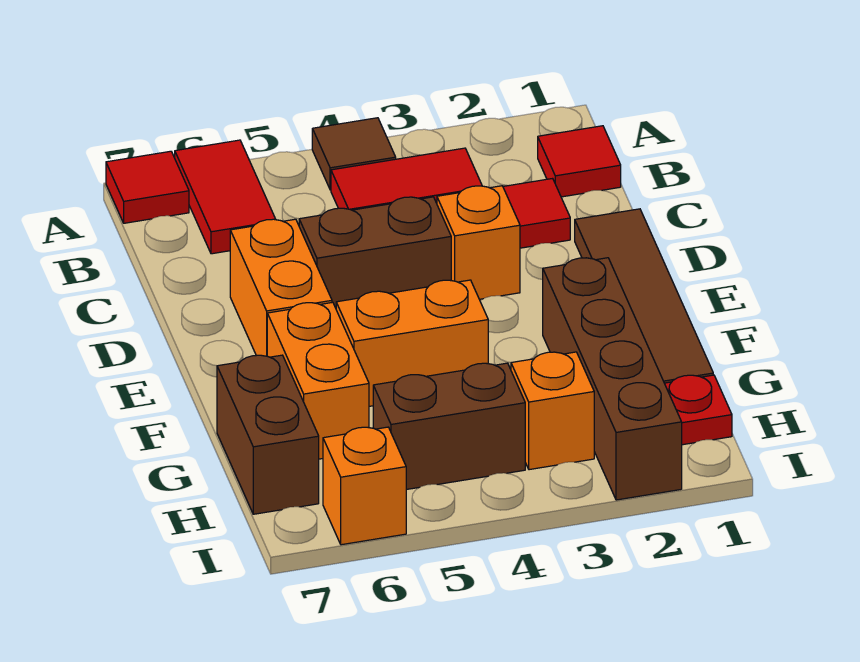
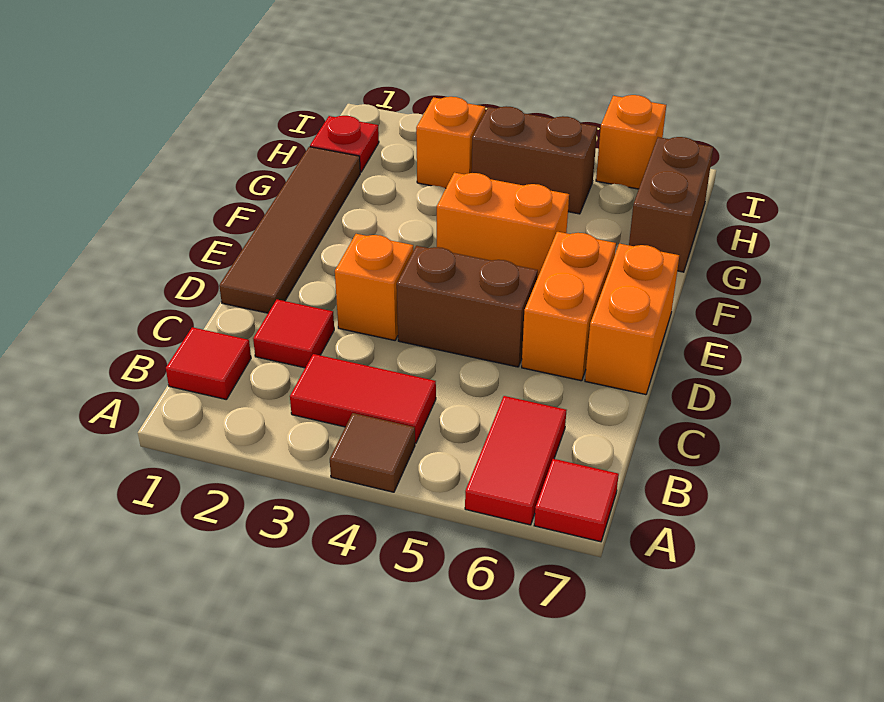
brown 1x4 brick [543,258,682,500] -> none
orange 1x2 brick [267,302,369,459] -> orange 1x2 brick moved to [585,244,679,395]

